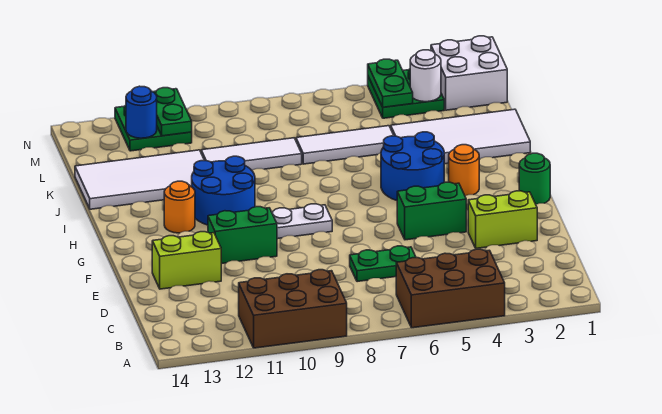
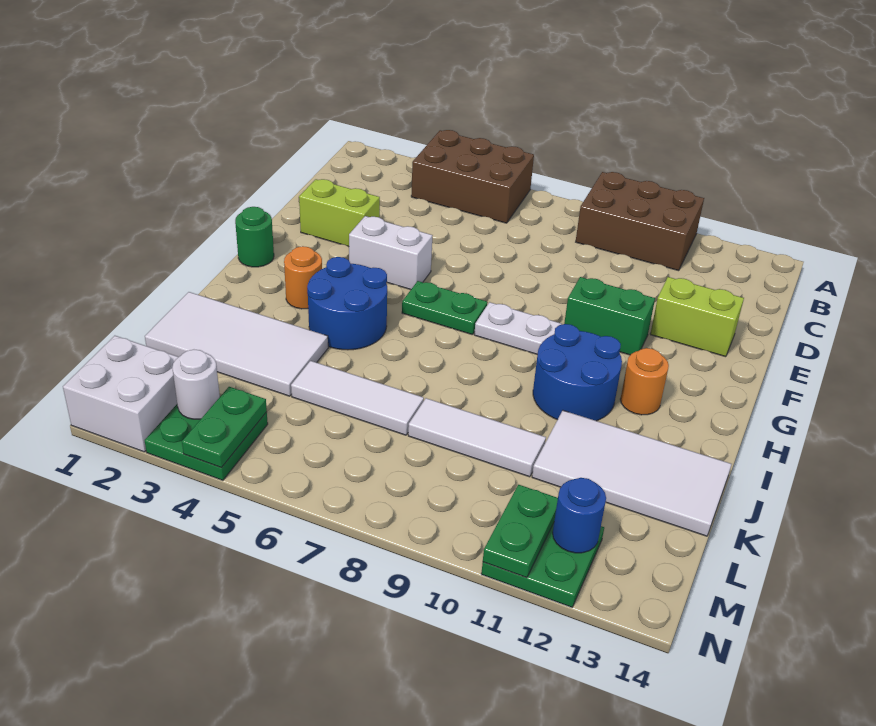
green 1x2 plate [350,246,416,282] -> green 1x2 plate moved to [402,281,488,335]
green 1x2 brick [397,182,466,240] -> white 1x2 brick [349,216,433,290]

